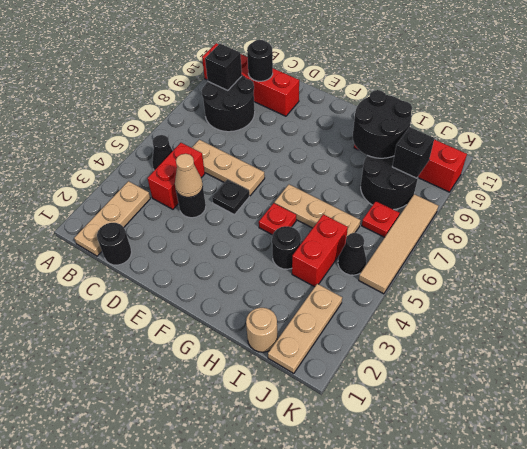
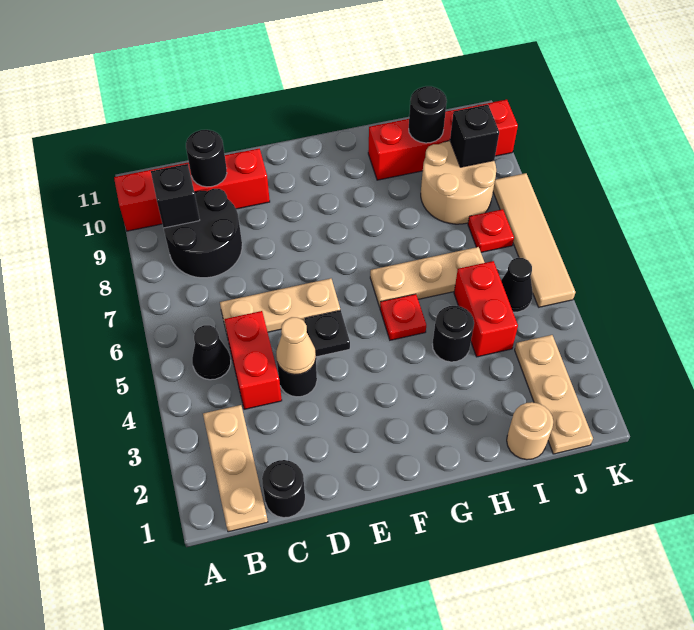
black 2x2 round brick [353,90,412,158] -> black 1x1 round brick [409,86,447,143]
black 2x2 round brick [361,155,418,210] -> tan 2x2 round brick [421,141,496,224]

